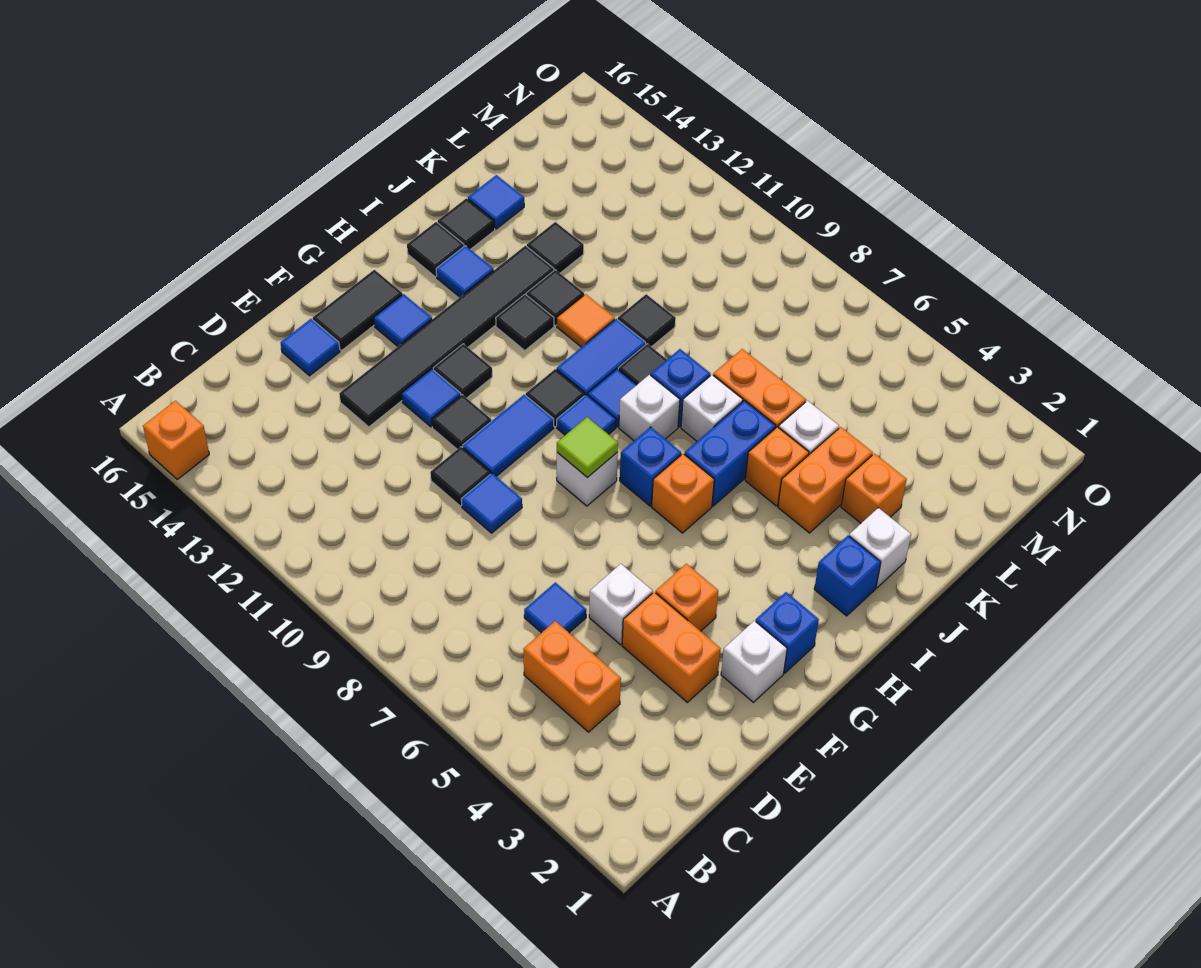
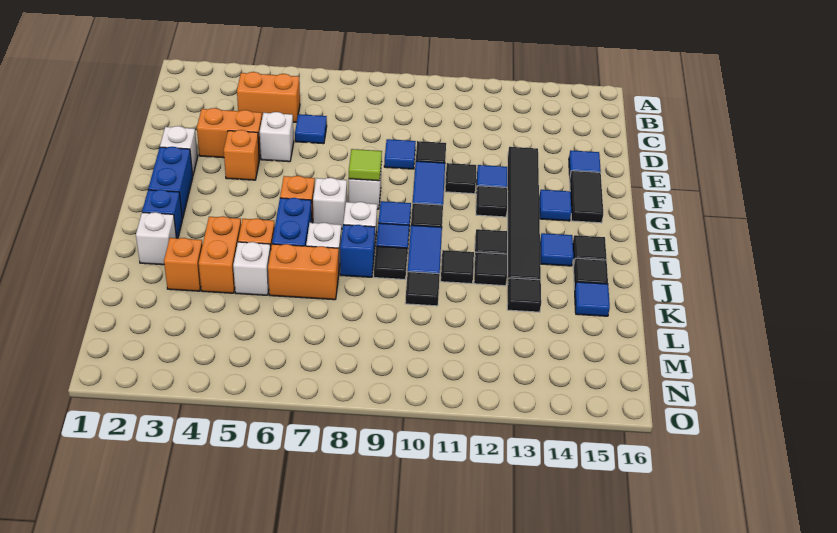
orange 1x1 brick [143,401,209,479] -> none
blue 1x1 brick [756,592,819,673] -> blue 1x2 brick [148,147,193,219]
blue 1x1 brick [620,427,681,506] -> white 1x1 brick [313,178,347,229]
orange 1x1 tile [557,294,615,347] -> black 1x1 tile [441,250,474,284]

